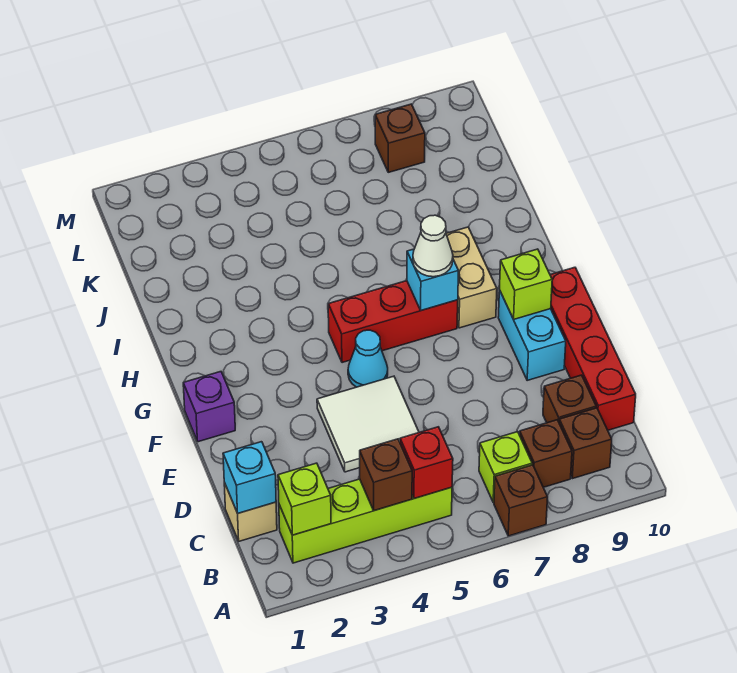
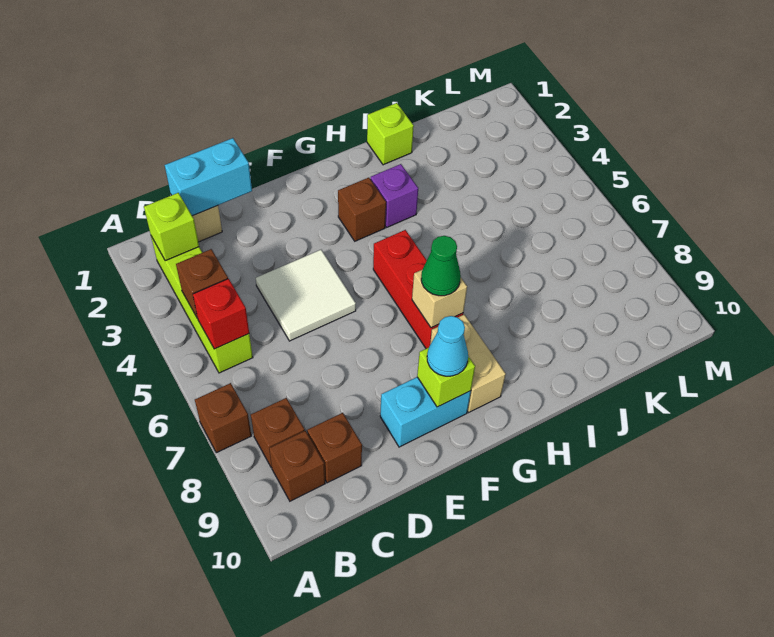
lime 1x1 brick [479,432,532,502] -> lime 1x1 brick moved to [367,103,414,165]
cyan 1x1 brick [223,442,276,513] -> cyan 1x2 brick [165,138,252,216]
red 1x4 brick [550,267,636,430] -> none
purple 1x1 brick [183,372,235,442] -> purple 1x1 brick moved to [371,164,418,227]
cyan 1x1 cone [348,330,388,387] -> cyan 1x1 cone moved to [427,316,468,376]
cyan 1x1 brick [407,249,459,310] -> tan 1x1 brick [412,269,467,328]
white 1x1 cone [413,215,453,277] -> green 1x1 cone [421,236,461,296]
tan 1x2 brick [446,227,497,328] -> tan 1x2 brick turned to [430,315,506,412]
brown 1x1 brick [375,104,425,172] -> brown 1x1 brick moved to [338,178,386,241]

